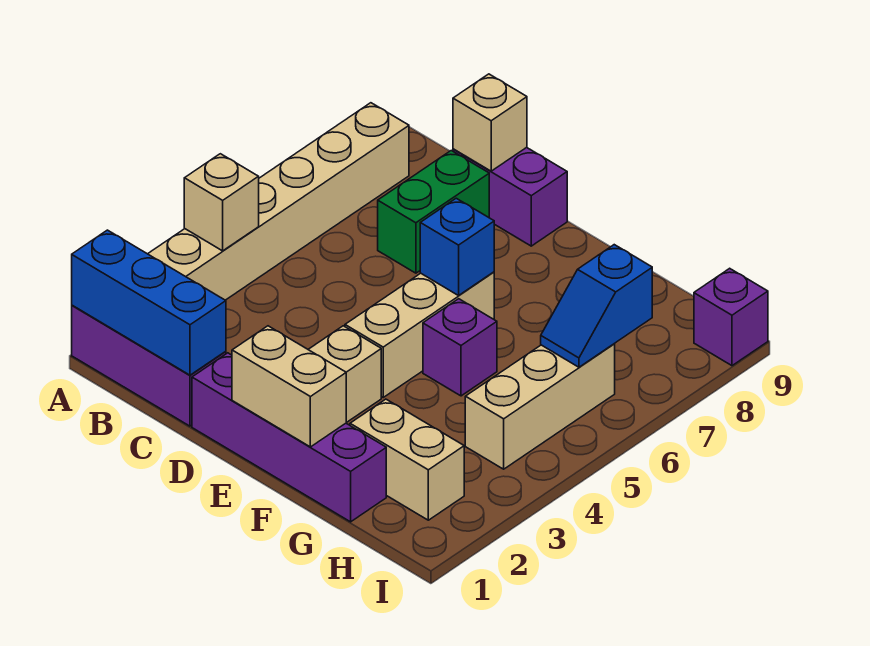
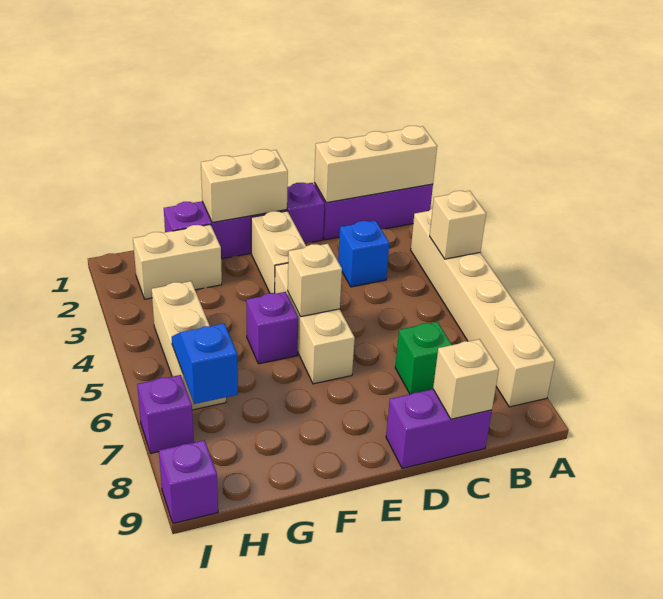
blue 1x3 brick [72,230,226,375] -> tan 1x3 brick [314,126,437,203]
green 1x2 brick [378,151,489,273] -> green 1x1 brick [395,322,452,394]
none -> tan 1x1 brick [288,244,342,317]
blue 1x1 brick [420,198,494,295] -> blue 1x1 brick moved to [338,221,389,287]
none -> purple 1x1 brick [137,375,194,453]

